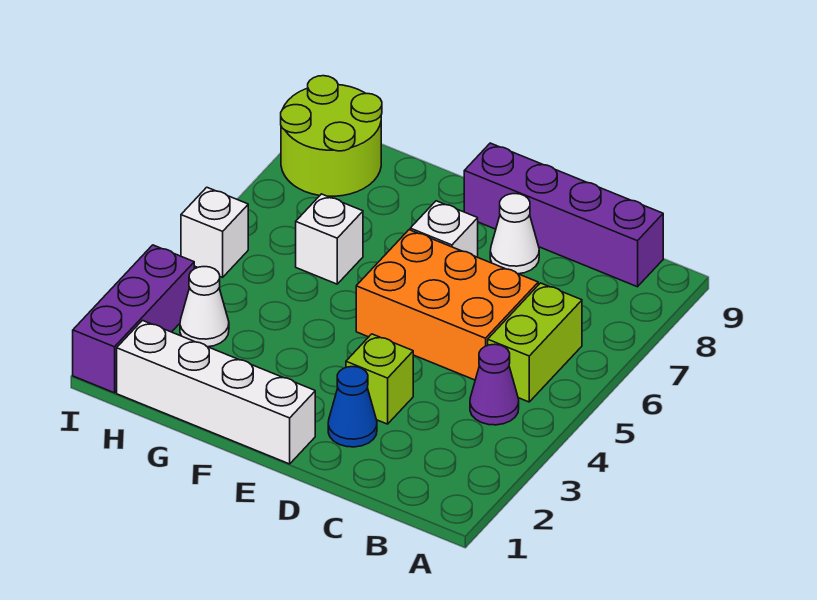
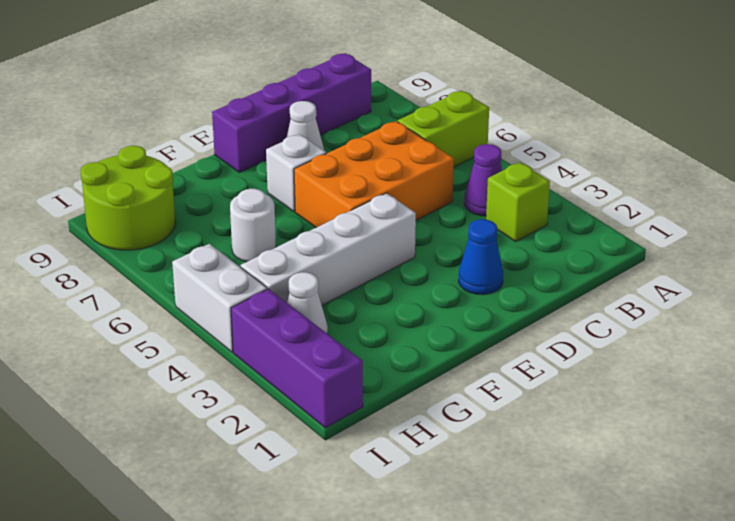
lime 1x2 brick [488,283,582,402] -> lime 1x2 brick turned to [398,90,489,167]
lime 1x1 brick [346,334,413,424] -> lime 1x1 brick moved to [486,162,550,242]
white 1x4 brick [117,321,315,464] -> white 1x4 brick moved to [241,193,416,305]
white 1x1 brick [296,194,363,284] -> white 1x1 round brick [230,189,276,262]
white 1x1 brick [181,187,248,277] -> white 1x2 brick [172,244,267,352]

